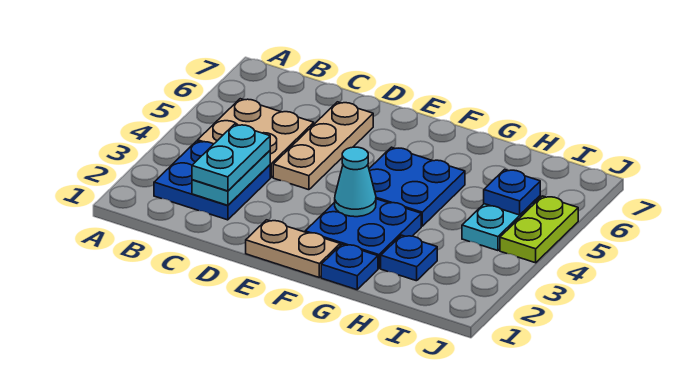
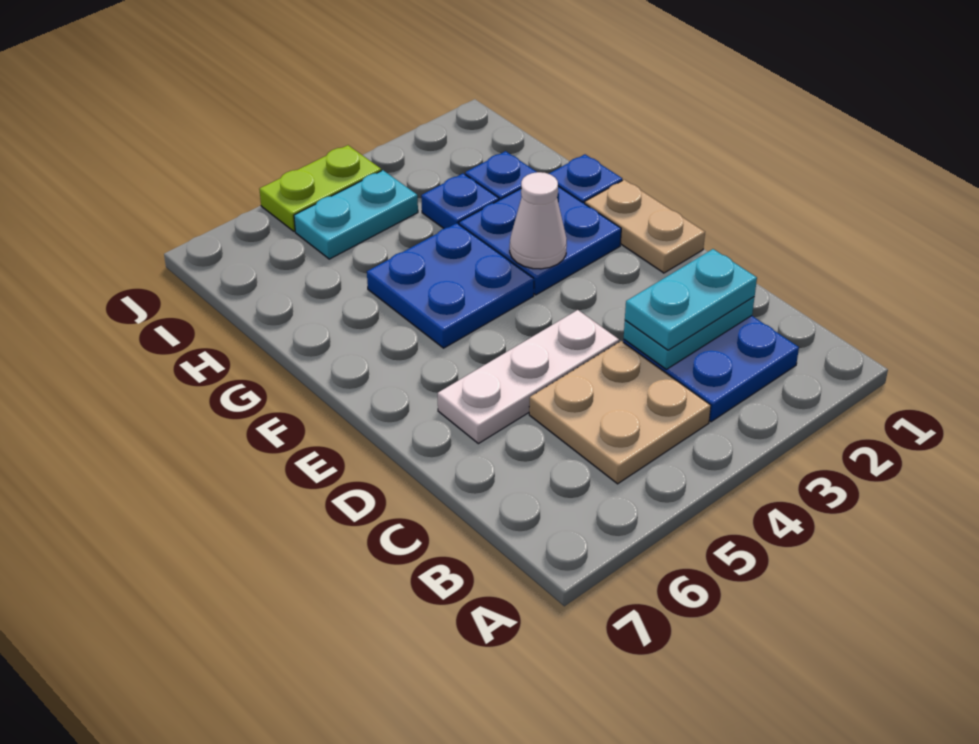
tan 1x3 plate [273,102,373,190] -> white 1x3 plate [438,310,619,444]
cyan 1x1 cone [335,147,376,217] -> white 1x1 cone [510,172,567,269]
blue 1x1 plate [484,169,540,215] -> blue 1x1 plate moved to [421,174,499,229]

